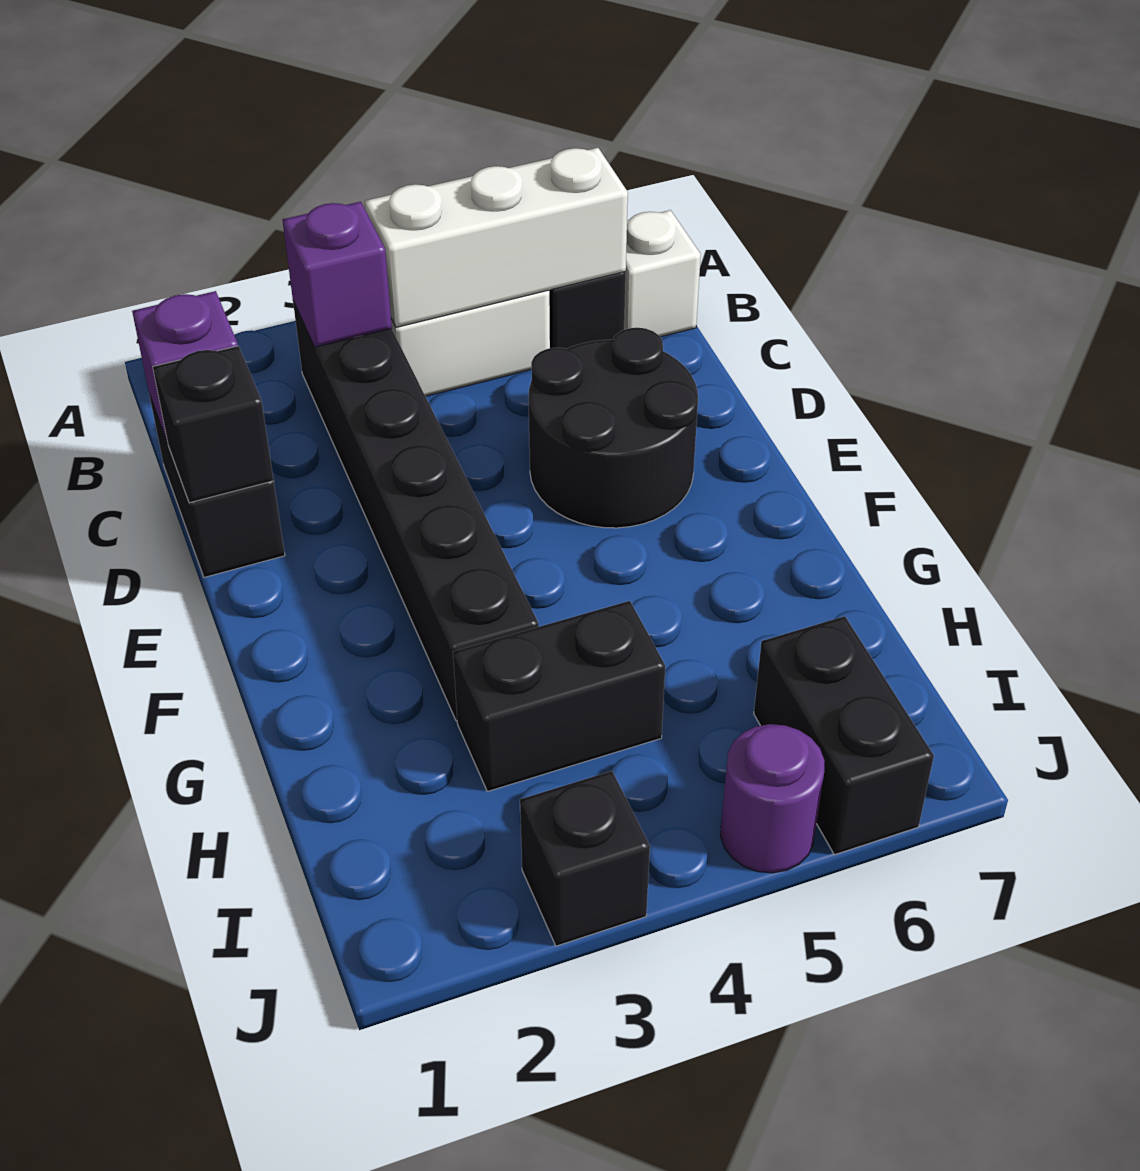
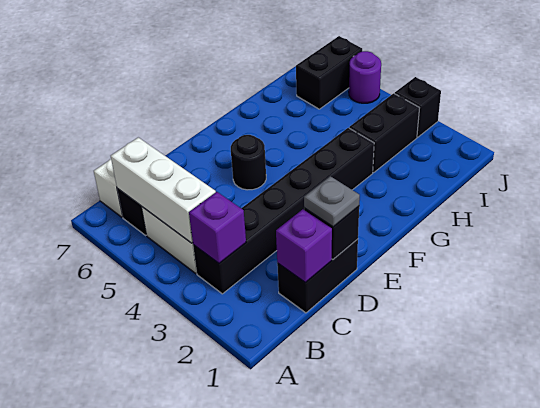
none -> grey 1x1 plate [304,176,360,227]
black 2x2 round brick [528,327,698,528] -> black 1x1 round brick [231,135,266,190]
black 1x2 brick [453,601,665,791] -> black 1x2 brick turned to [349,93,419,172]

